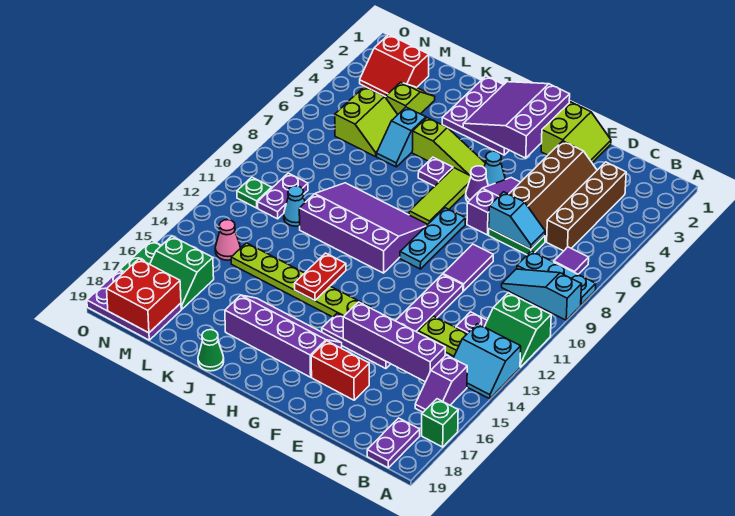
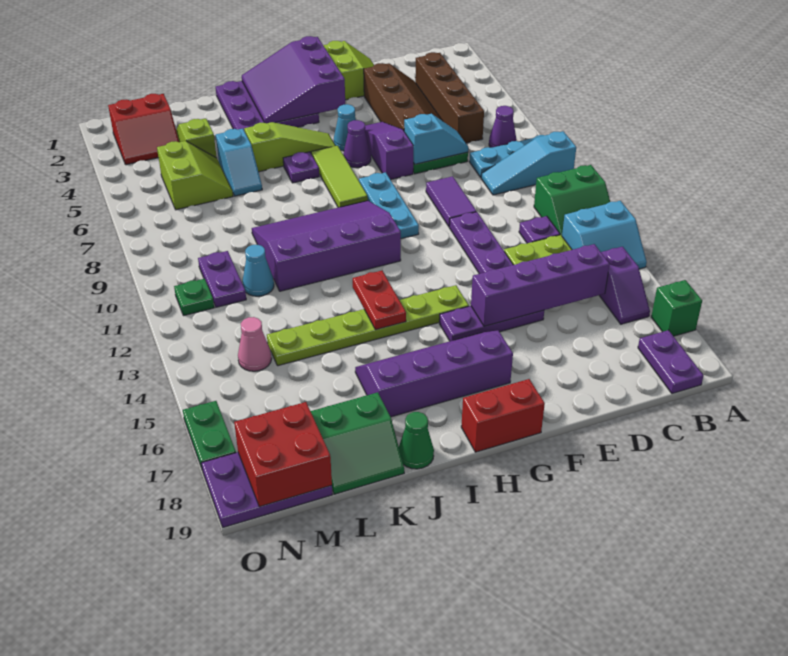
purple 1x1 tile [554,247,589,274] -> purple 1x1 cone [489,106,517,148]
red 1x2 brick [311,341,369,400] -> red 1x2 brick moved to [461,379,545,452]
green 2x2 slope [150,236,214,309] -> green 2x2 slope moved to [311,392,404,494]

